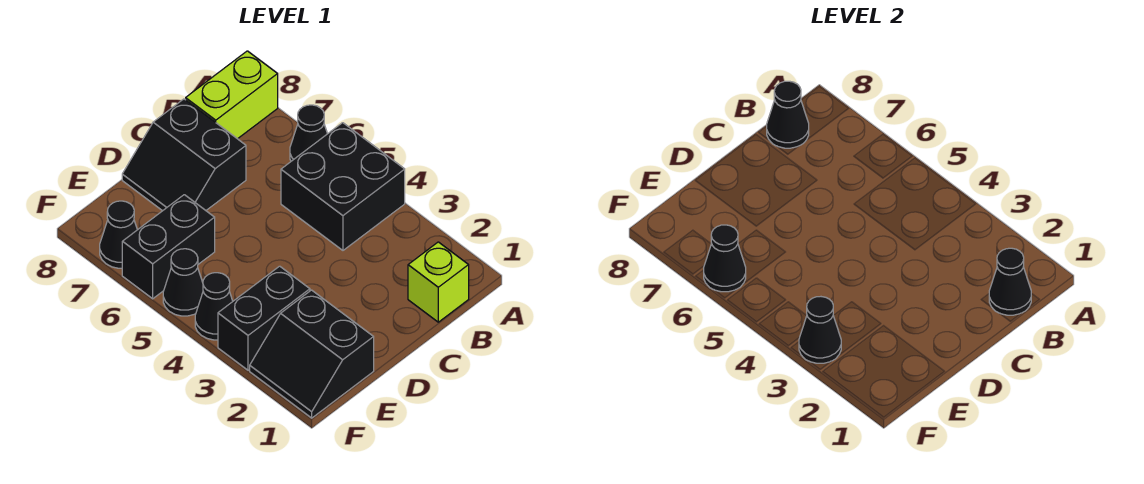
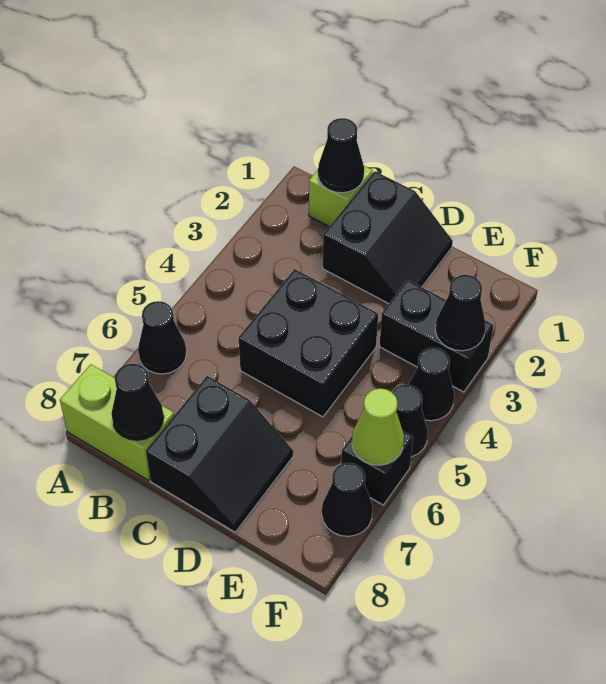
black 2x2 brick [281,123,405,250] -> black 2x2 brick moved to [239,269,378,417]
black 2x2 slope [250,290,374,418] -> black 2x2 slope moved to [323,171,453,304]
black 1x2 brick [122,195,215,299] -> black 1x1 brick [341,431,413,505]
black 1x1 cone [704,225,746,292] -> lime 1x1 cone [352,388,404,465]

